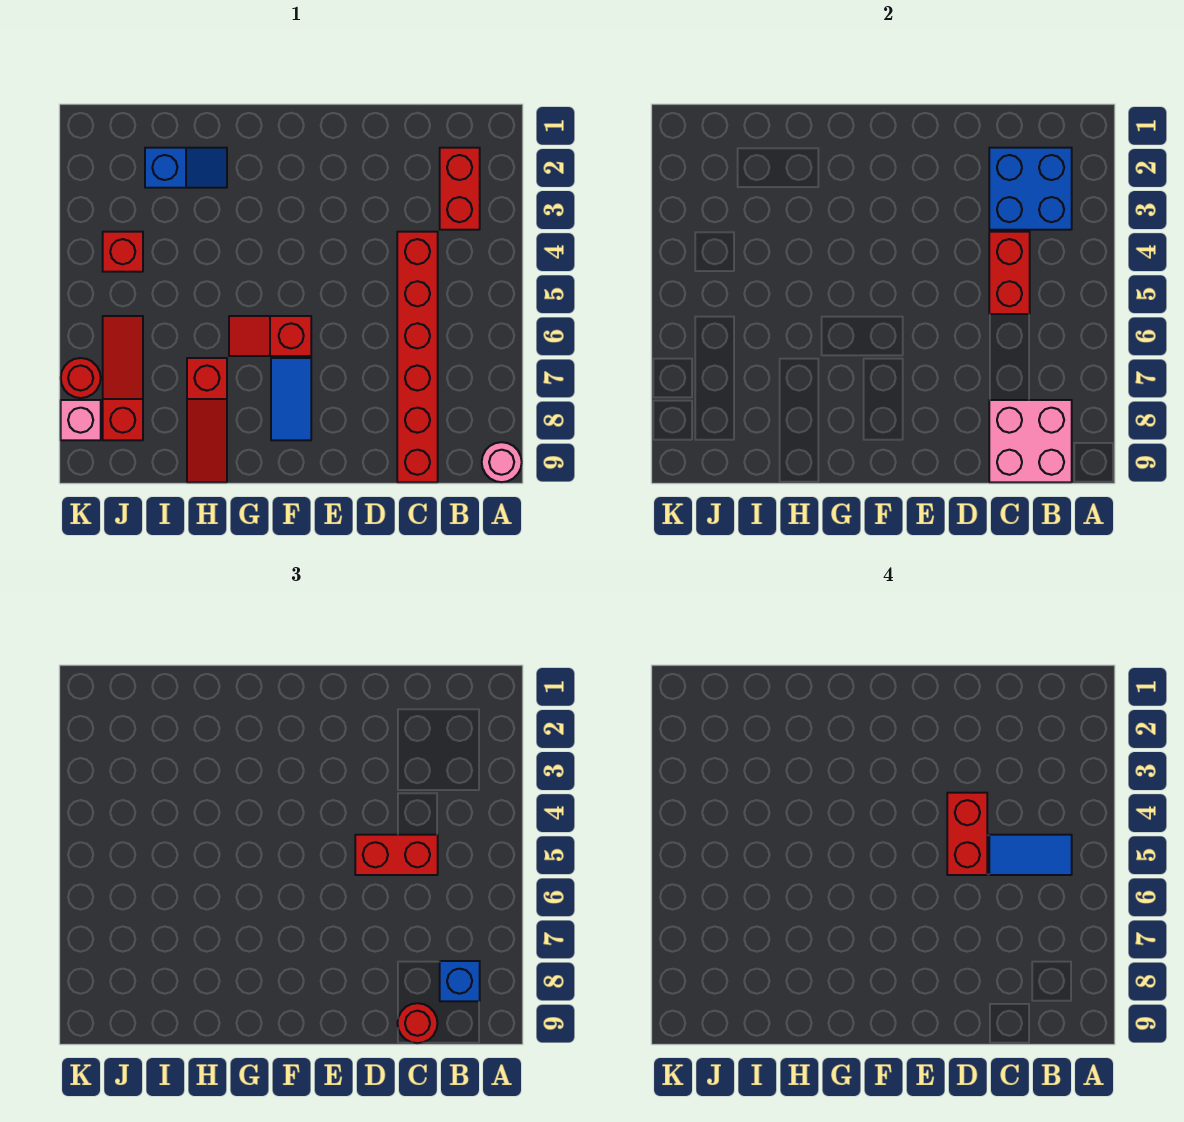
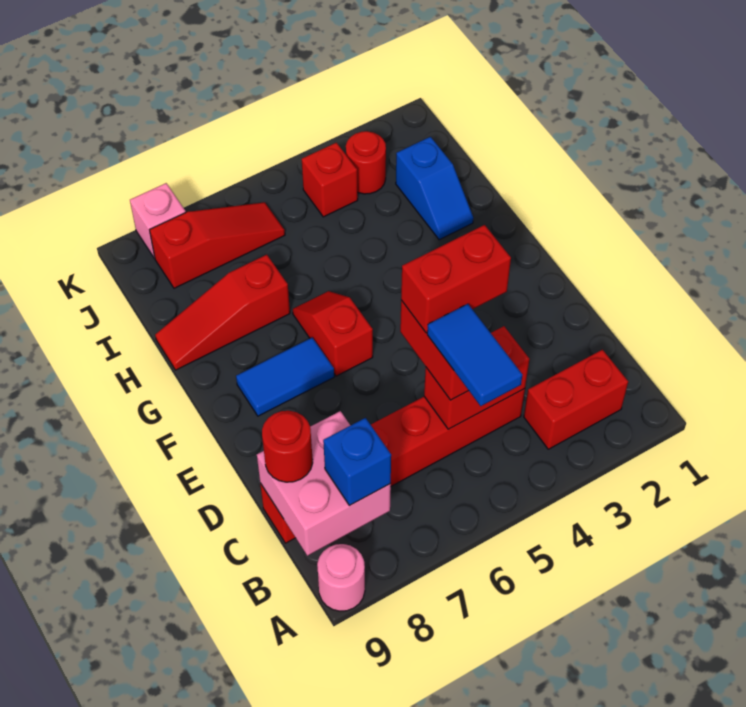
blue 2x2 brick [989,148,1072,230] -> none
red 1x1 round brick [61,358,101,398] -> red 1x1 round brick moved to [346,131,386,194]

